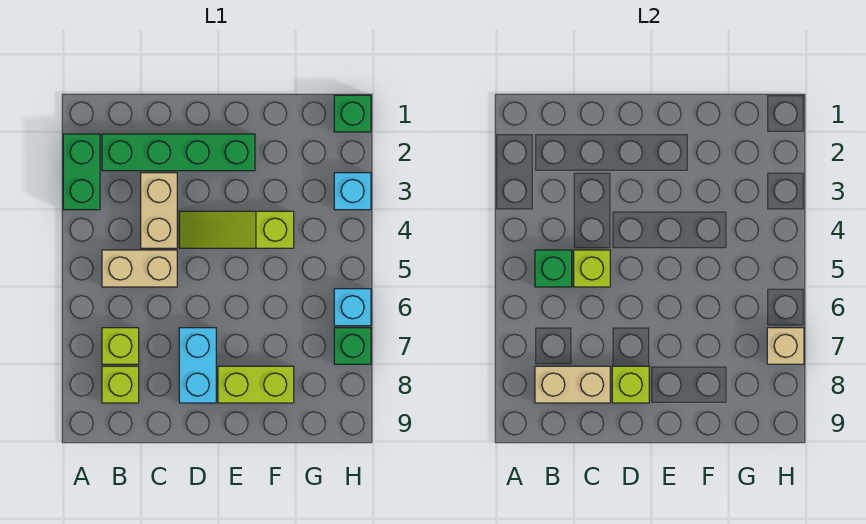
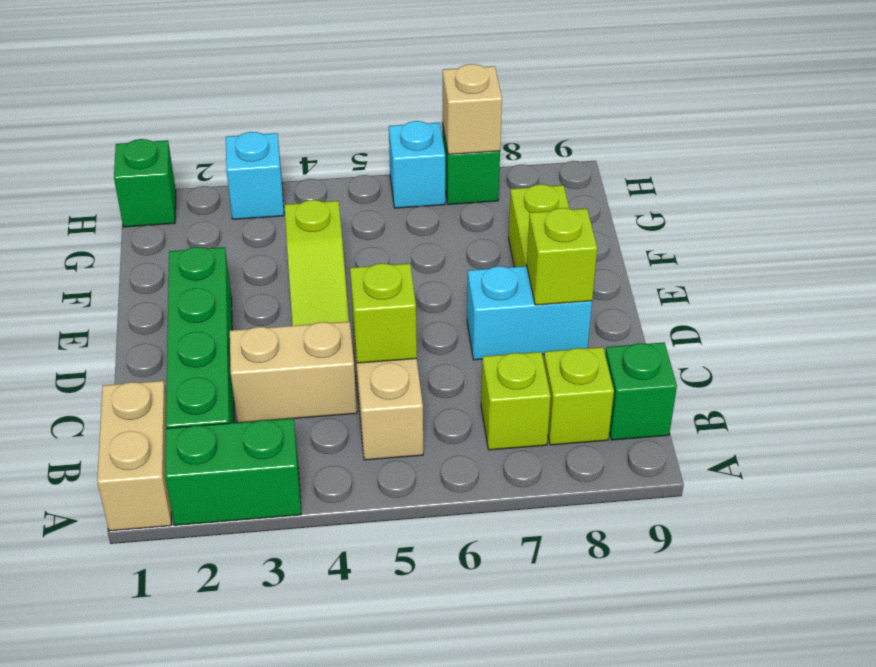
green 1x1 brick [535,250,572,287] -> green 1x1 brick moved to [605,342,677,440]
tan 1x2 brick [535,366,610,403] -> tan 1x2 brick moved to [97,381,172,531]

